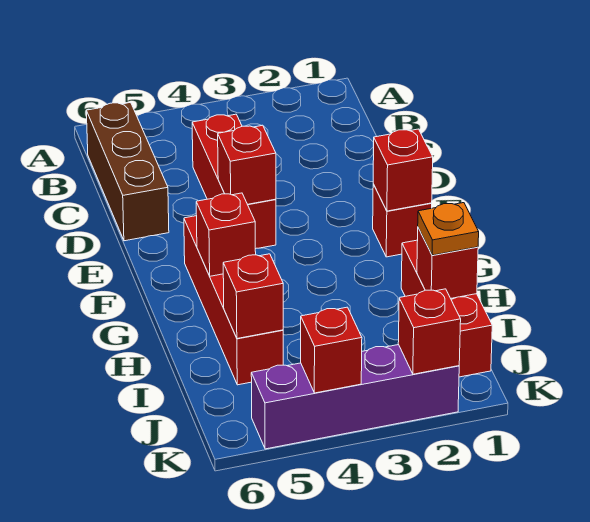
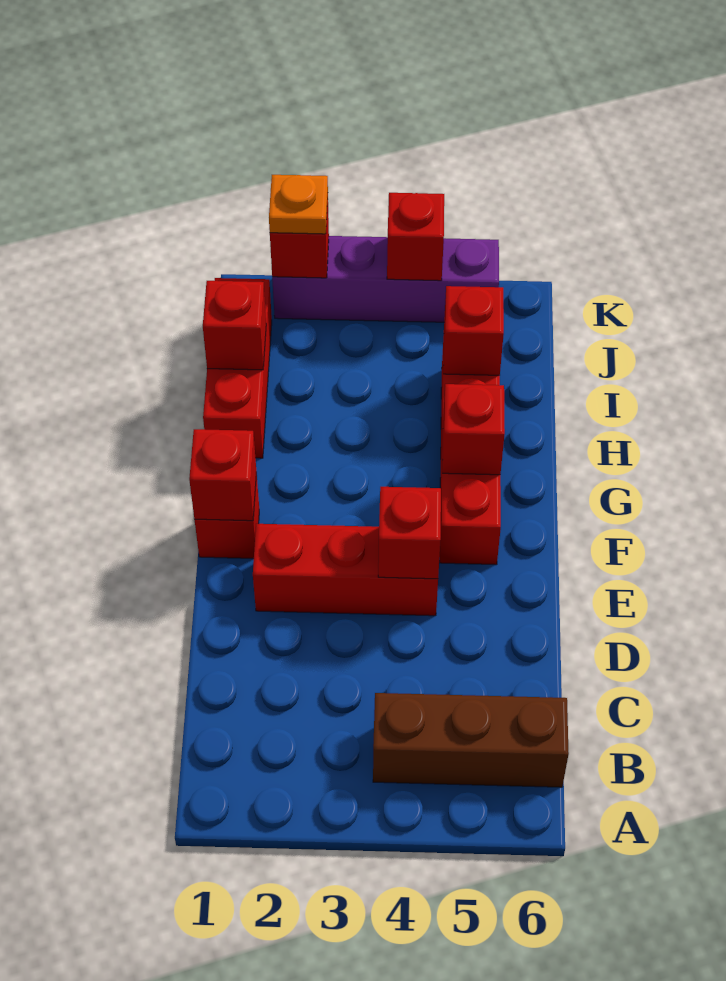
brown 1x3 brick [86,102,169,241] -> brown 1x3 brick turned to [373,693,569,787]
red 1x3 brick [192,114,276,249] -> red 1x3 brick turned to [253,524,438,616]
orange 1x1 plate [418,203,479,255] -> orange 1x1 plate moved to [269,175,328,234]

